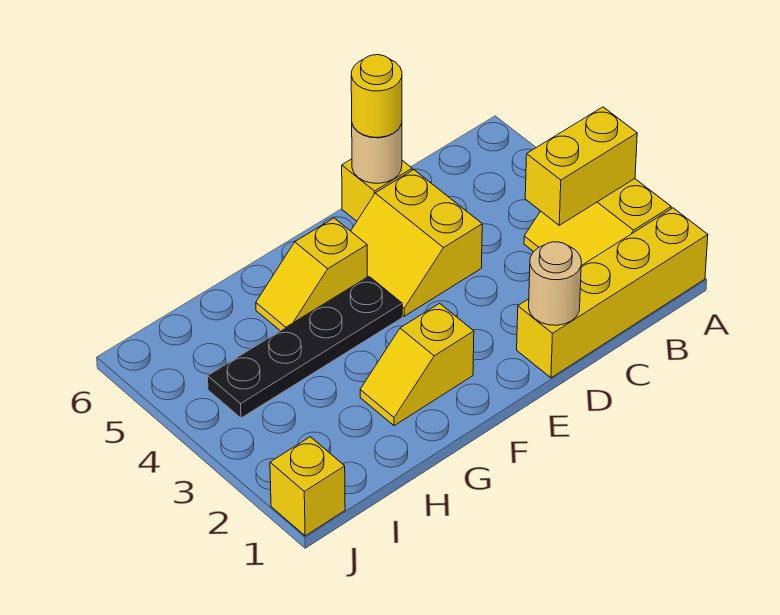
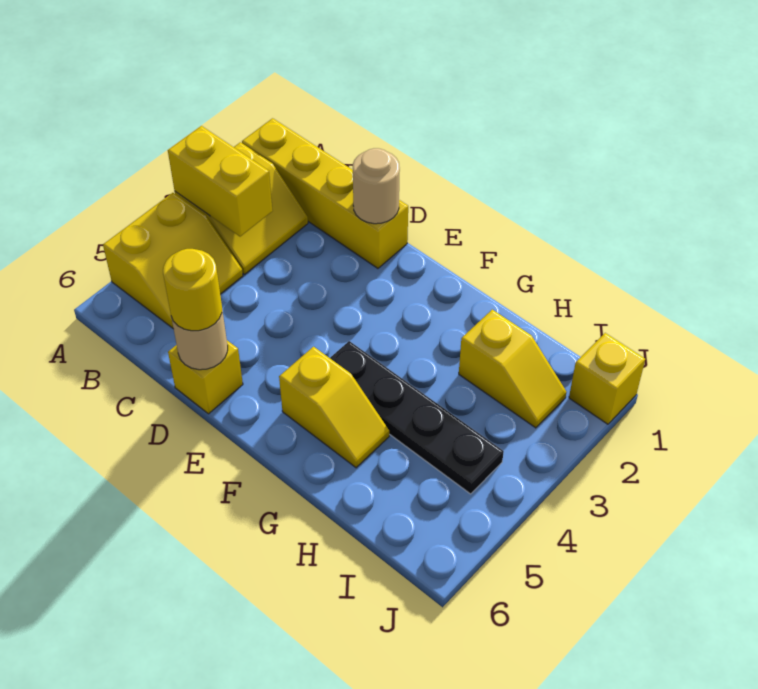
yellow 2x2 slope [351,170,482,316] -> yellow 2x2 slope moved to [103,193,243,328]
yellow 1x2 slope [360,303,474,426] -> yellow 1x2 slope moved to [459,310,566,428]

